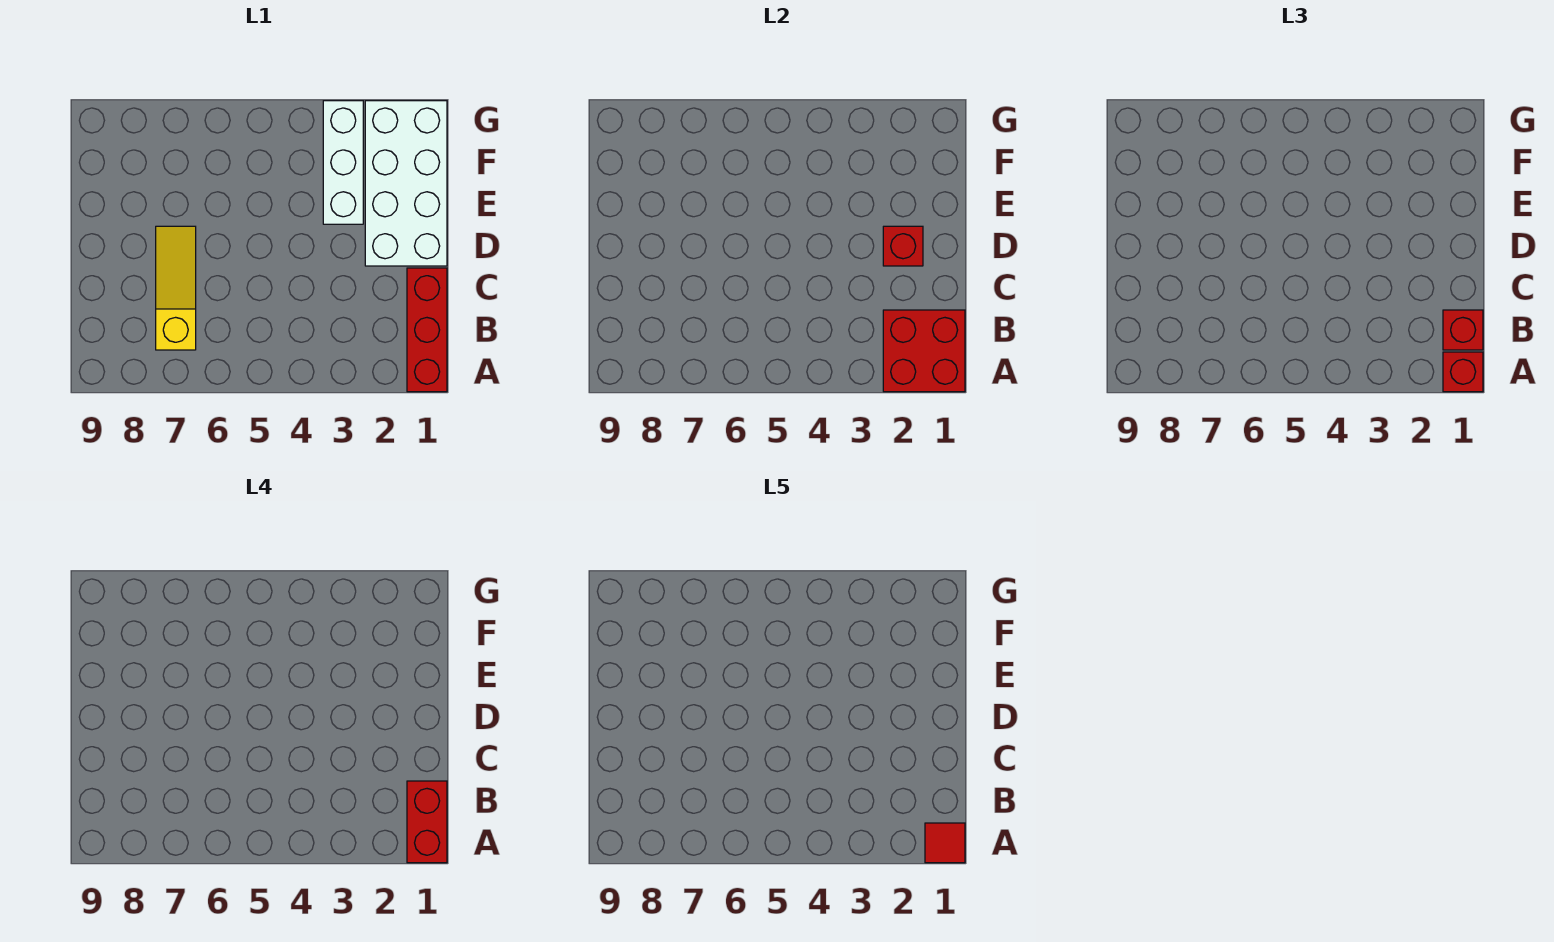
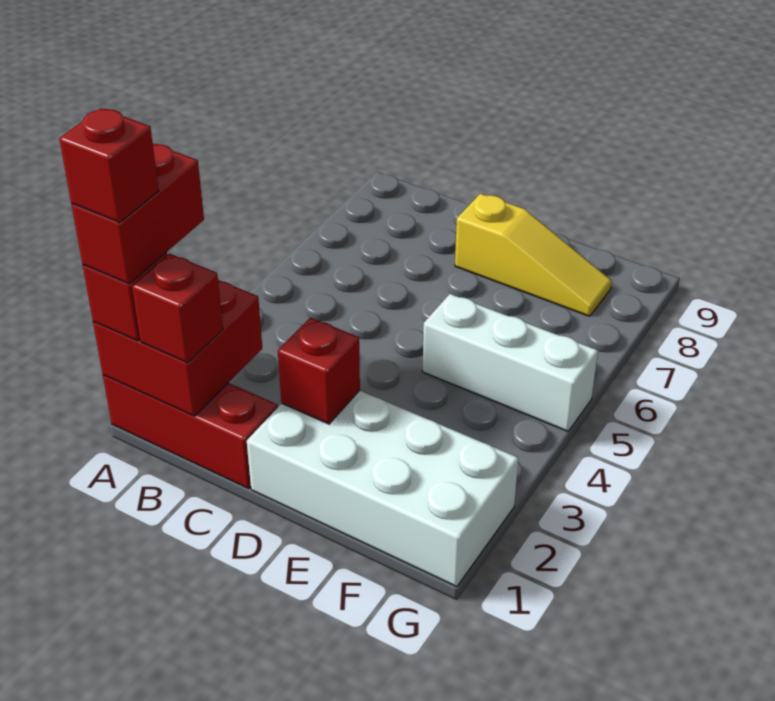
red 1x2 brick [407,781,447,863] -> red 1x2 brick turned to [71,144,204,284]
red 1x1 tile [925,823,965,863] -> red 1x1 brick [59,108,159,223]
yellow 1x3 slope [156,226,196,350] -> yellow 1x3 slope moved to [455,194,612,316]
white 1x3 brick [323,101,363,224] -> white 1x3 brick moved to [422,294,598,431]

